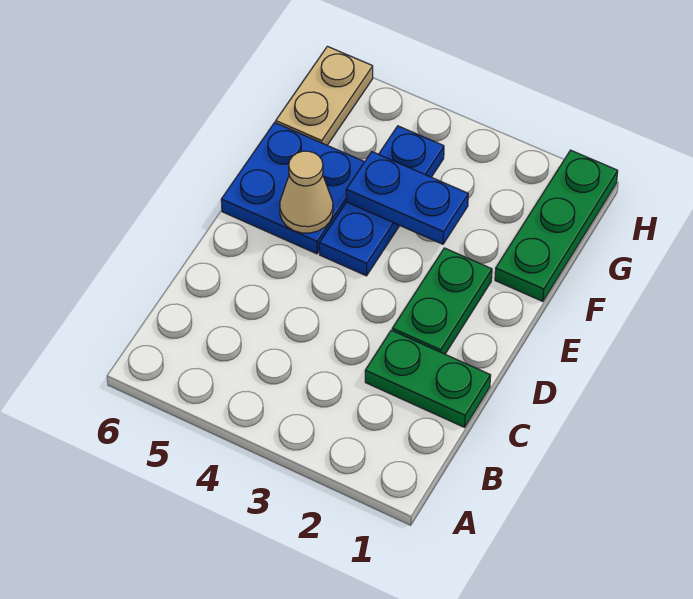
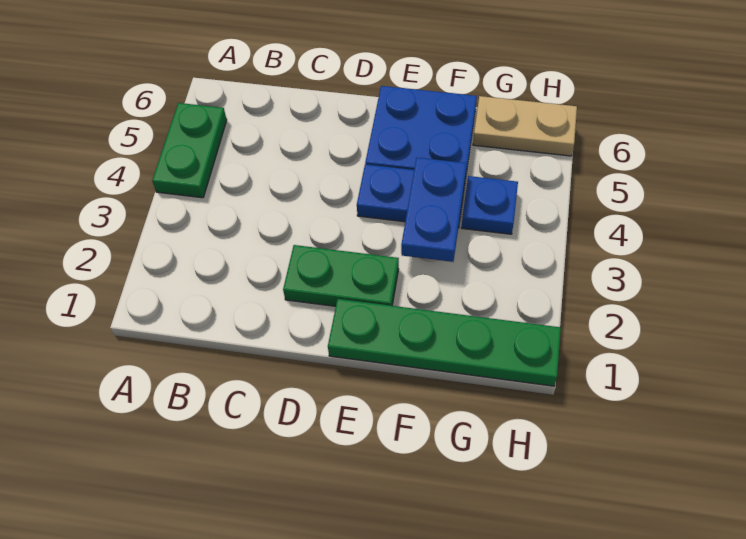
green 1x2 plate [365,330,491,427] -> green 1x2 plate moved to [152,103,227,198]
tan 1x1 cone [280,151,333,233] -> none
green 1x3 plate [495,150,618,301] -> green 1x4 plate [328,299,561,386]

